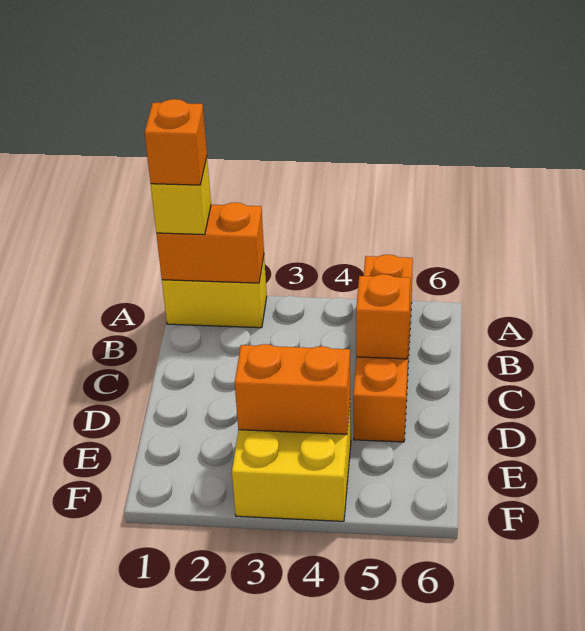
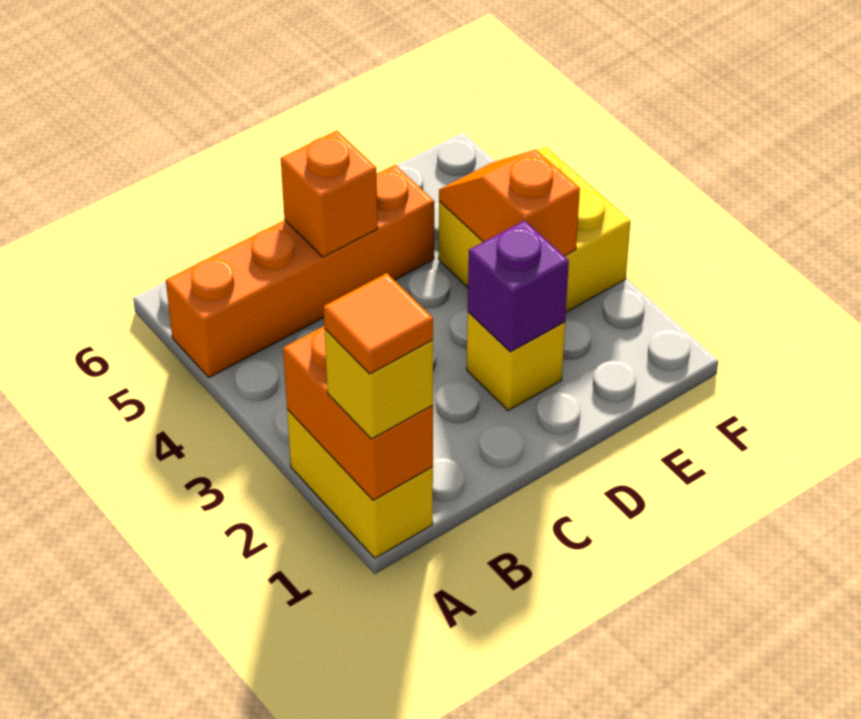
orange 1x1 brick [145,99,207,185] -> orange 1x1 tile [323,273,433,374]
none -> yellow 1x1 brick [467,312,565,411]
none -> purple 1x1 brick [468,220,569,352]
orange 1x2 brick [235,344,350,434] -> orange 1x2 slope [439,150,580,256]

